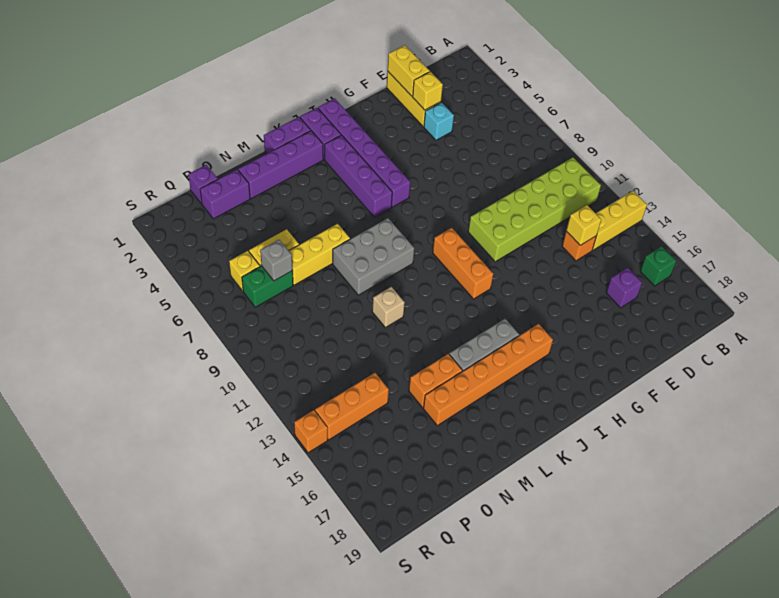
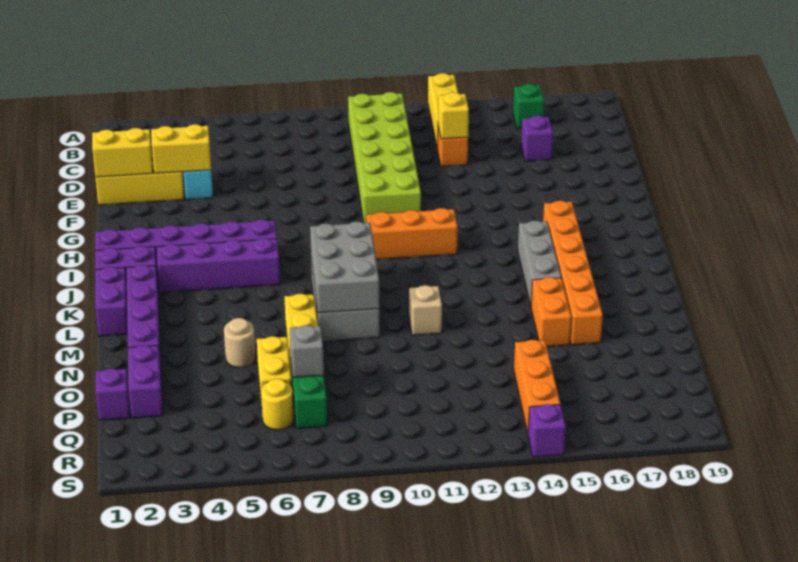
yellow 1x1 brick [413,72,443,110] -> yellow 1x2 brick [151,124,211,173]
none -> grey 2x3 brick [310,222,379,313]
none -> tan 1x1 round brick [224,318,256,368]
yellow 1x1 brick [229,251,260,291] -> yellow 1x1 round brick [261,379,294,430]
orange 1x1 brick [294,410,328,453] -> purple 1x1 brick [528,404,566,457]

